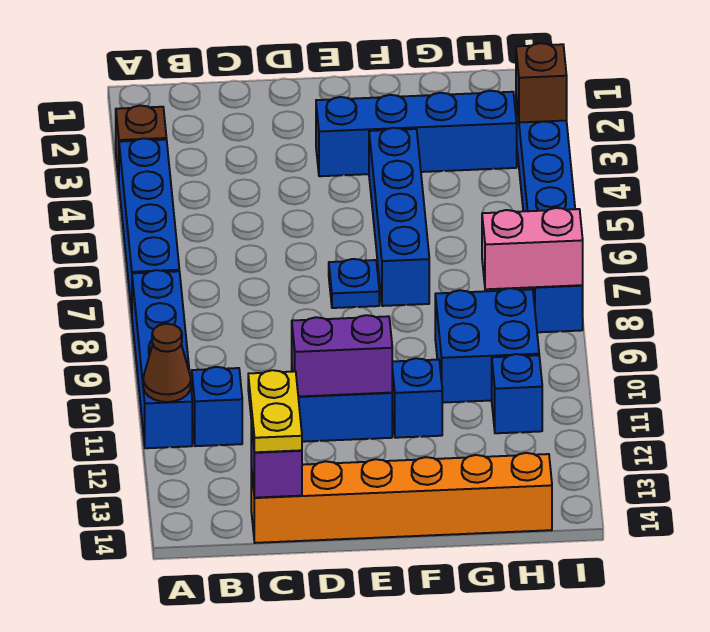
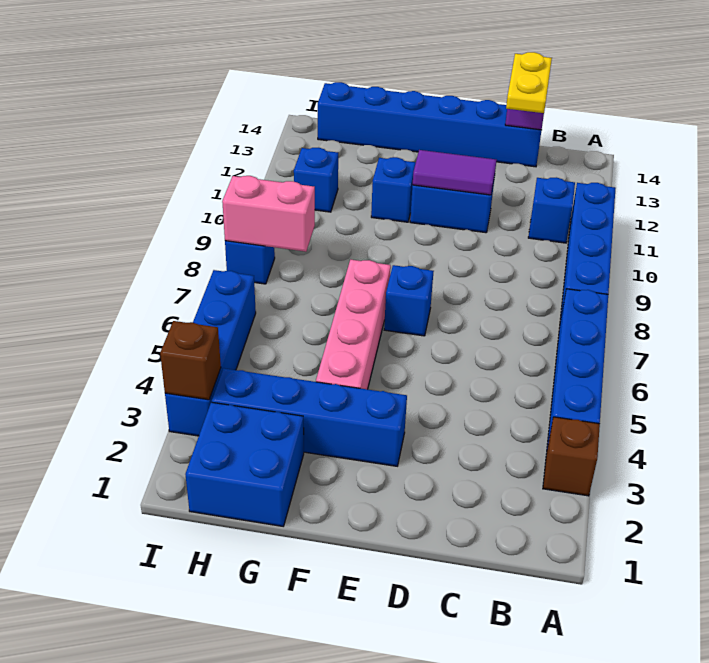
brown 1x1 cone [143,324,191,402] -> none
orange 1x6 brick [251,453,552,543] -> blue 1x6 brick [318,82,541,167]
purple 1x2 brick [292,315,392,397] -> purple 1x2 tile [413,150,496,195]
blue 1x1 plate [329,259,379,308] -> blue 1x1 brick [384,265,434,336]
blue 1x4 brick [369,128,429,306] -> pink 1x4 brick [316,260,391,389]
blue 2x2 brick [435,288,539,403] -> blue 2x2 brick moved to [185,402,304,526]

